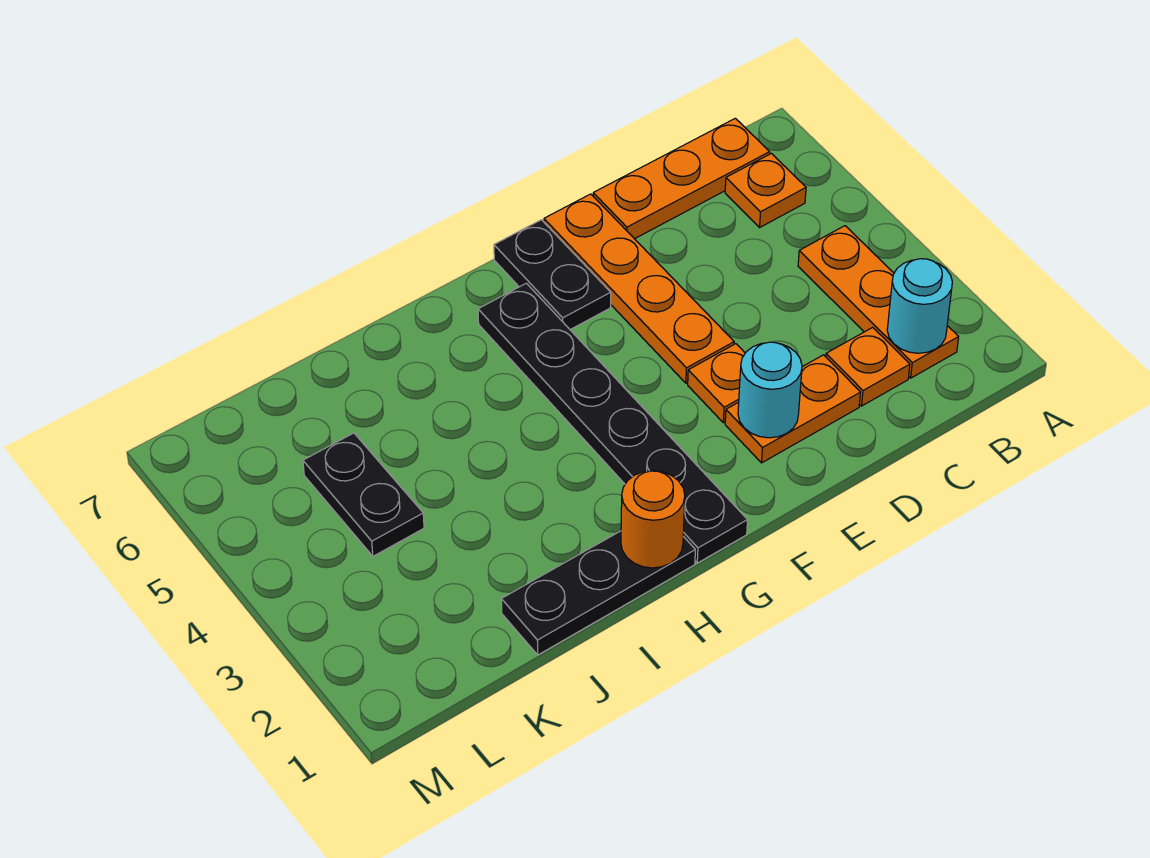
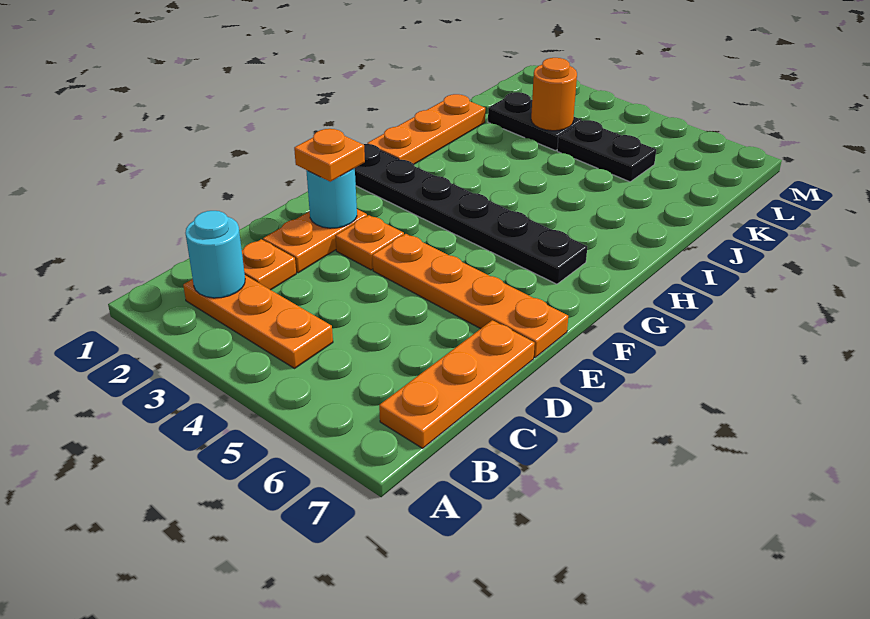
orange 1x1 plate [725,153,806,227] -> orange 1x1 plate moved to [294,129,365,182]
black 1x2 plate [494,220,611,330] -> black 1x2 plate moved to [488,92,582,151]
black 1x3 plate [501,531,695,655] -> orange 1x3 plate [367,94,485,164]
orange 1x1 round brick [621,471,685,568] -> orange 1x1 round brick moved to [531,58,577,131]

